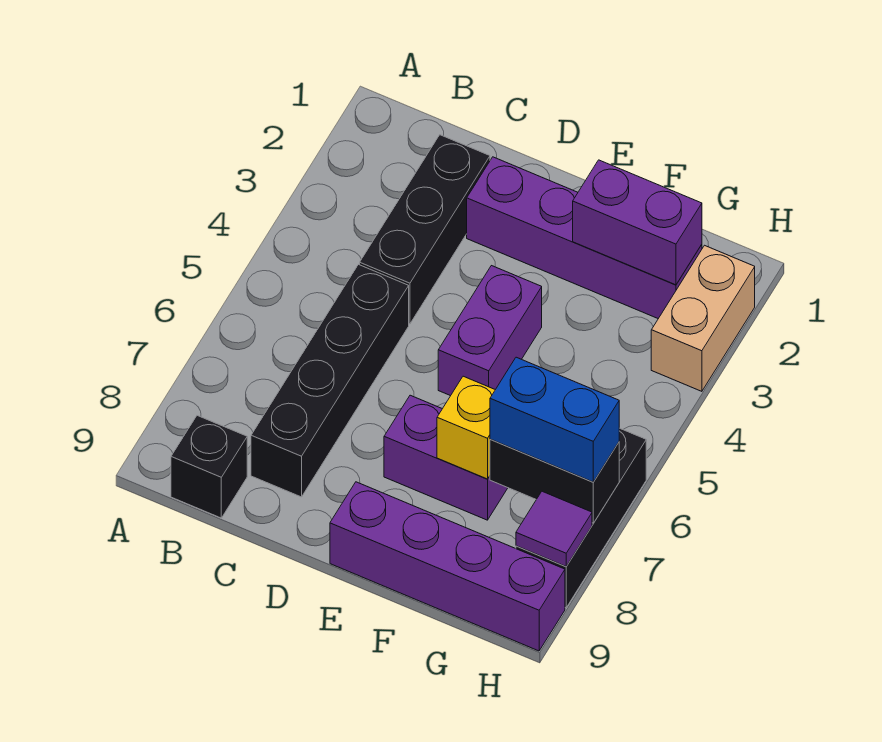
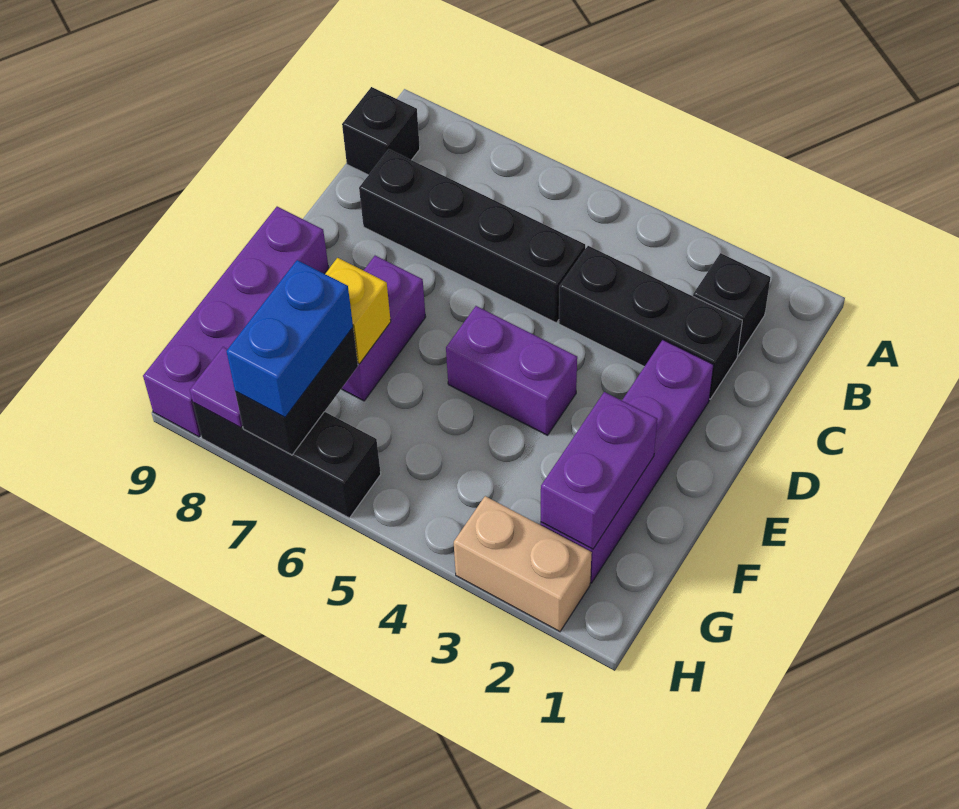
none -> black 1x1 brick [693,253,770,356]

